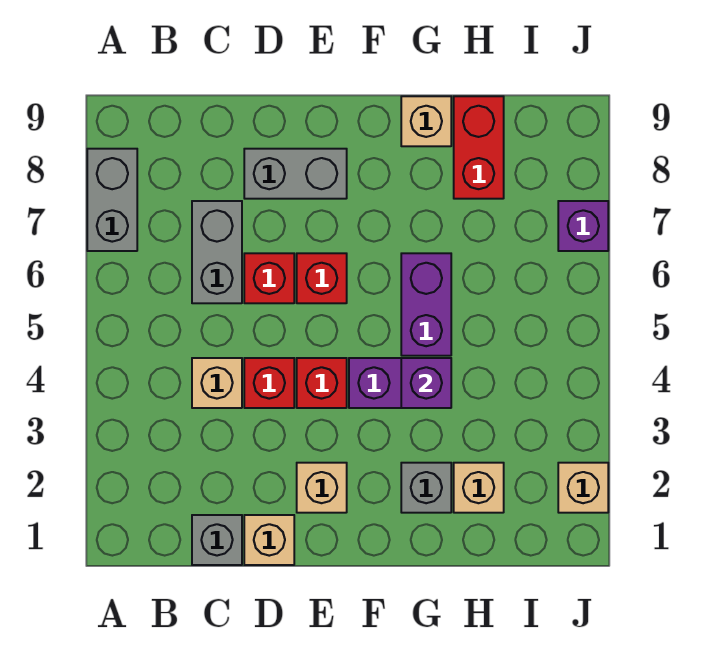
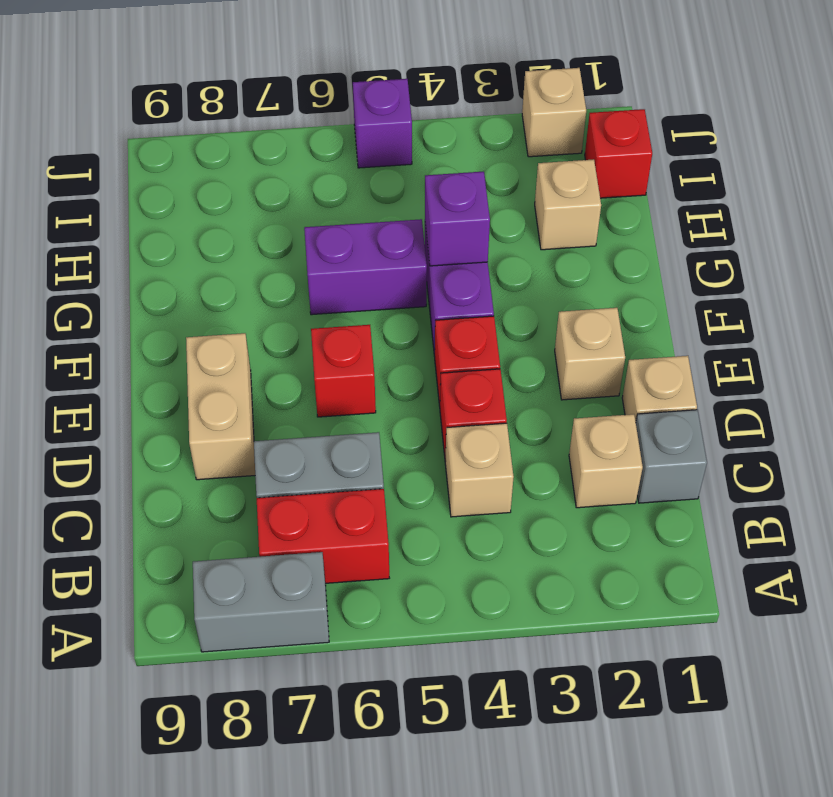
red 1x1 brick [244,253,294,303] -> red 1x1 brick moved to [585,109,652,198]
grey 1x2 brick [244,149,347,199] -> tan 1x2 brick [186,333,255,480]
grey 1x1 brick [401,463,451,513] -> none
tan 1x1 brick [401,96,451,146] -> tan 1x1 brick moved to [569,414,643,508]
red 1x2 brick [454,96,504,199] -> red 1x2 brick moved to [257,489,389,583]
purple 1x1 brick [558,201,608,251] -> purple 1x1 brick moved to [353,79,412,168]

